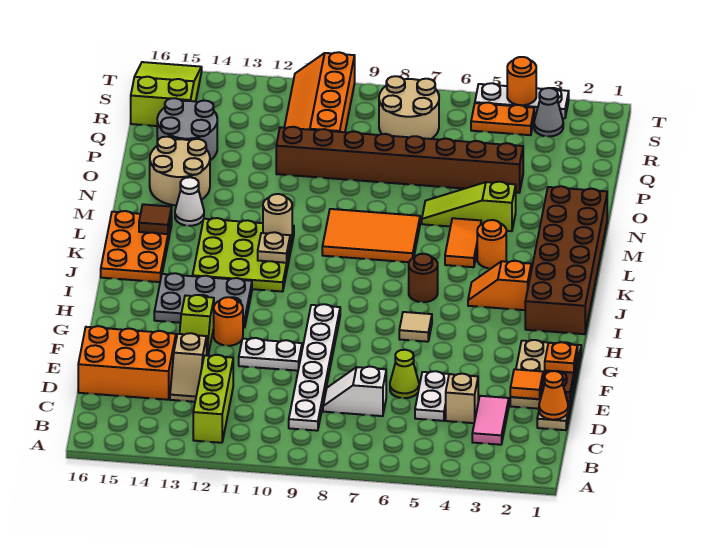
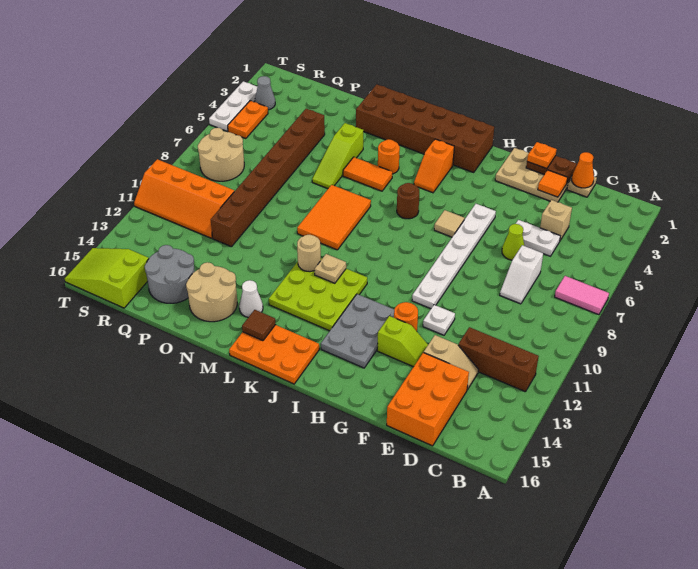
lime 1x3 brick [193,355,233,443] -> brown 1x3 brick [458,327,539,392]
pink 1x2 tile [472,396,509,445] -> pink 1x2 tile moved to [555,276,609,315]
white 1x6 plate [289,304,340,431] -> white 1x6 plate turned to [412,204,496,309]
white 1x2 plate [239,338,302,371] -> white 1x1 plate [423,305,455,335]
orange 1x1 round brick [507,57,536,105] -> none

